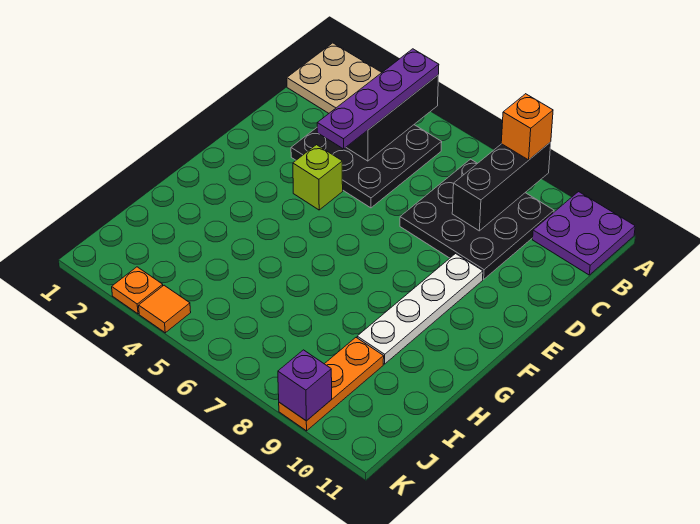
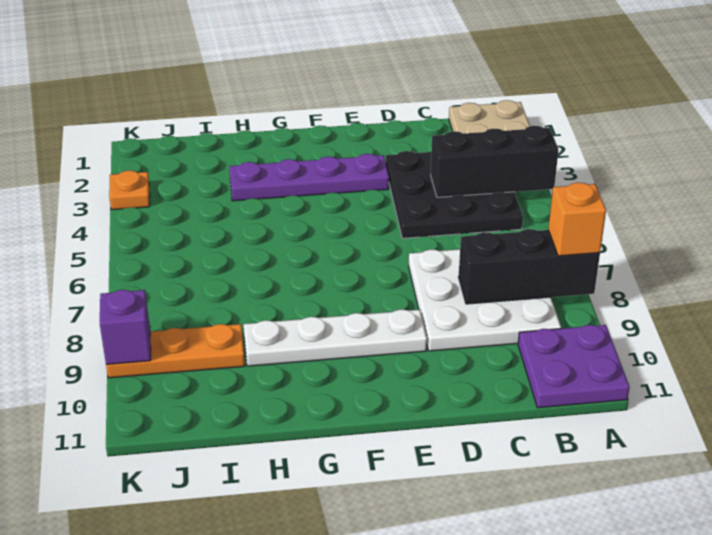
purple 1x4 plate [317,49,439,149] -> purple 1x4 plate moved to [229,154,389,201]
black 3x3 plate [400,159,554,279] -> white 3x3 plate [409,249,561,351]
lime 1x1 brick [293,145,343,210] -> none
orange 1x1 tile [139,285,191,333] -> none

